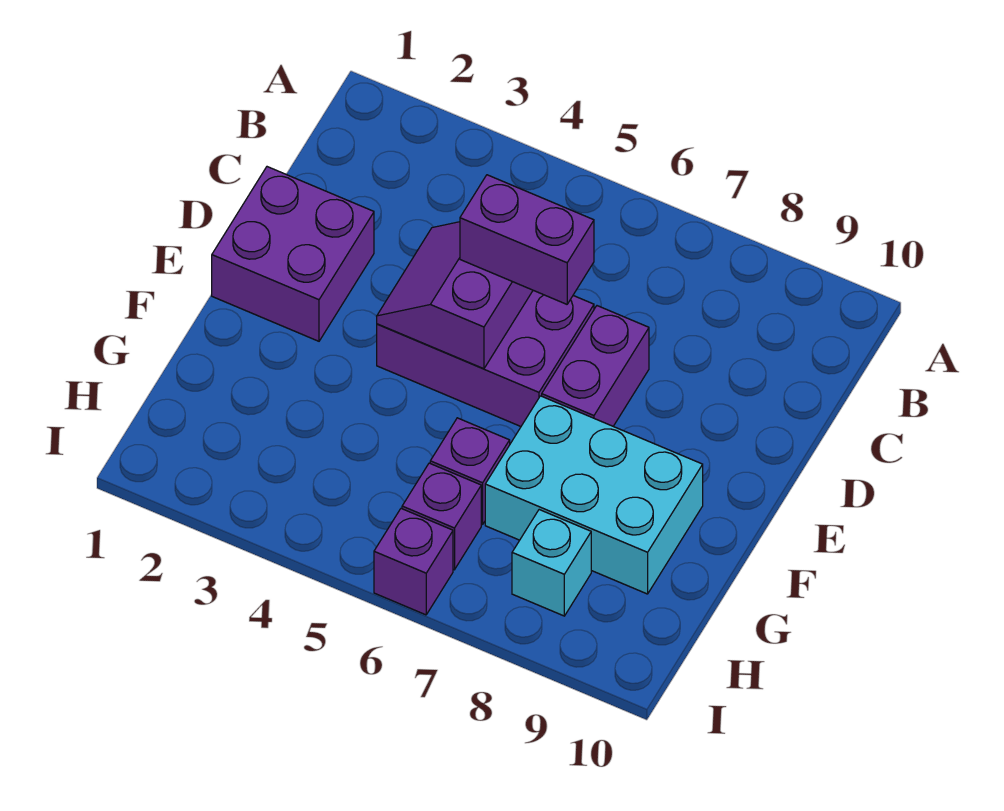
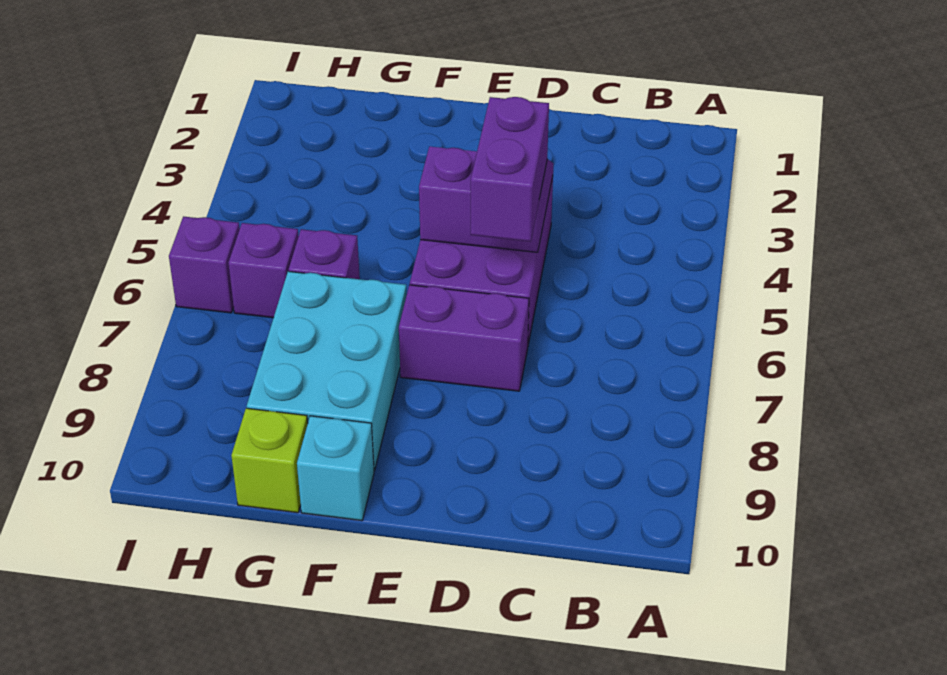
purple 2x2 brick [212,167,374,341] -> none
none -> lime 1x1 brick [231,408,308,513]
cyan 1x1 brick [512,510,591,616] -> cyan 1x1 brick moved to [297,416,374,521]

